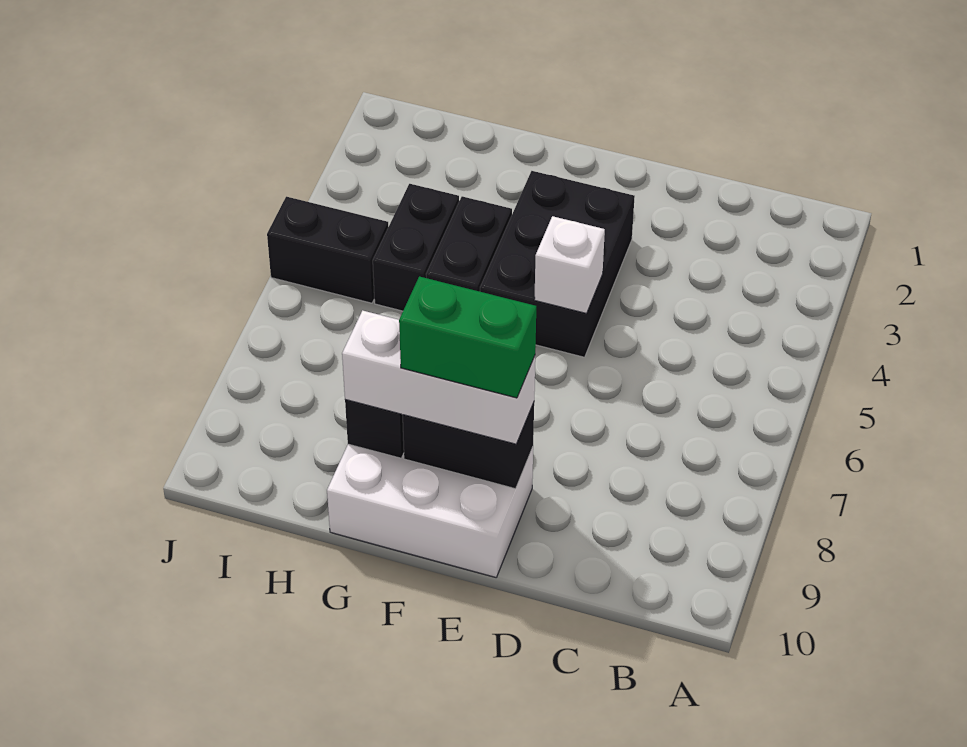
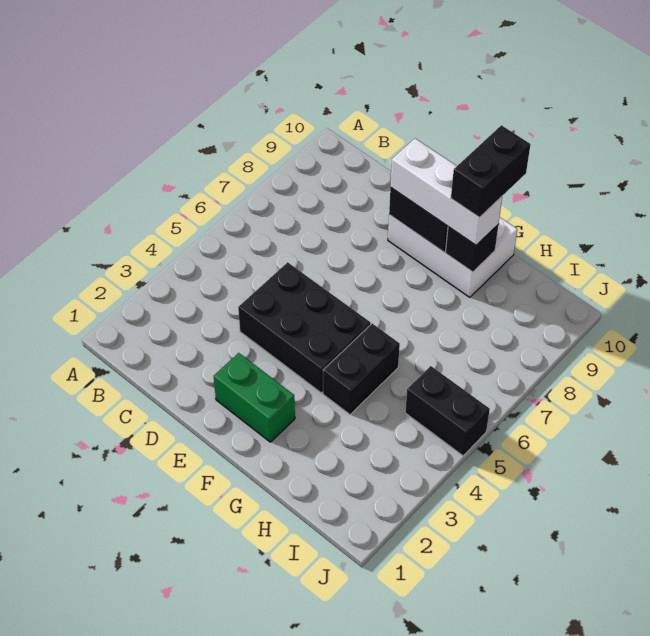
black 2x3 brick [480,171,635,357] -> black 2x3 brick turned to [238,262,371,393]
white 1x1 brick [534,216,605,313] -> none
green 1x2 brick [399,276,536,398] -> green 1x2 brick moved to [214,353,295,442]
black 1x2 brick [373,184,459,311] -> black 1x2 brick moved to [451,125,531,218]

